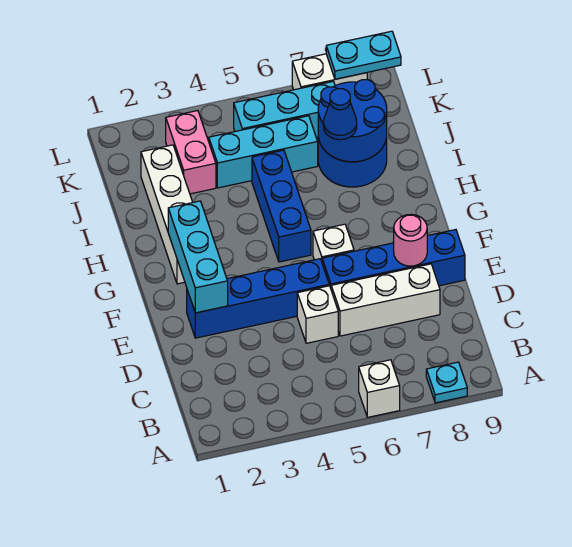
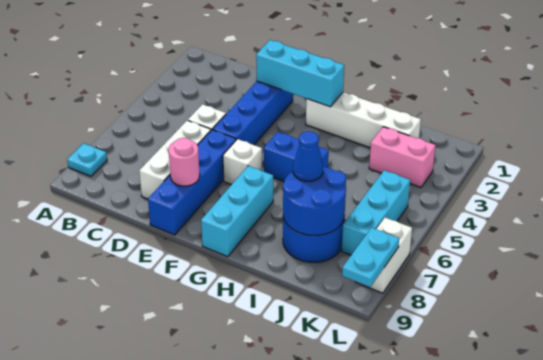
white 1x1 brick [359,360,400,417] -> none
blue 1x3 brick [252,150,311,262] -> blue 1x2 brick [264,132,329,181]
cyan 1x3 brick [209,116,318,188] -> cyan 1x3 brick moved to [201,166,273,257]

